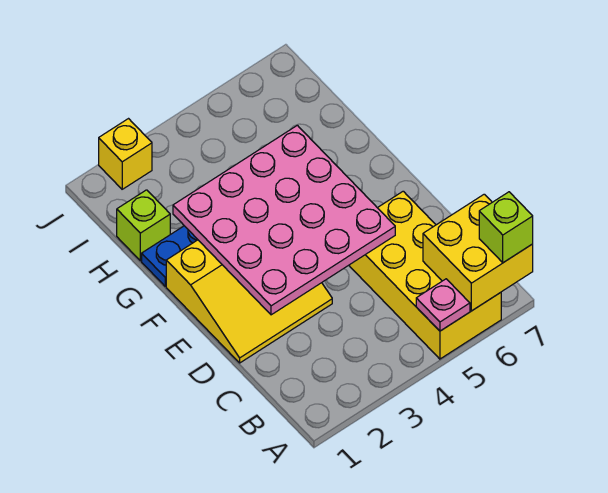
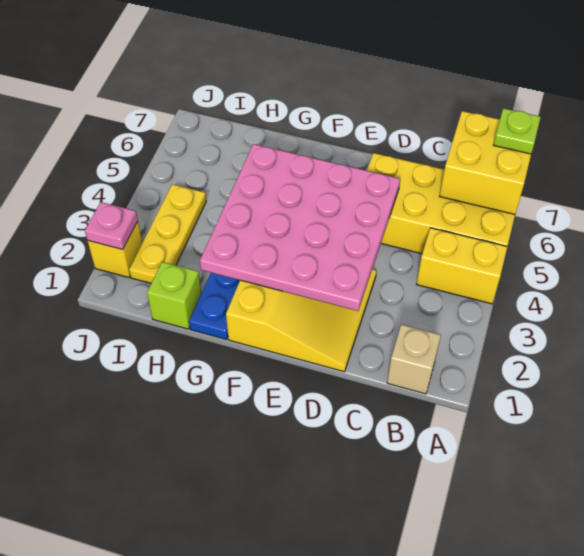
none -> yellow 1x2 brick [417,228,507,304]
pink 1x1 plate [416,279,470,331] -> pink 1x1 plate moved to [85,202,138,249]
lime 1x1 brick [479,192,533,263] -> lime 1x1 plate [494,108,541,154]
none -> tan 1x1 brick [387,324,441,394]
none -> yellow 1x3 plate [129,184,206,283]

